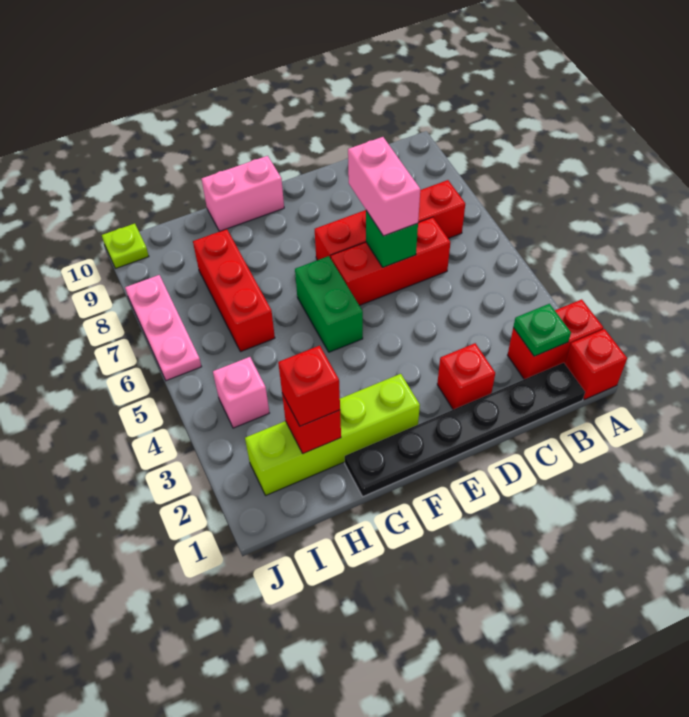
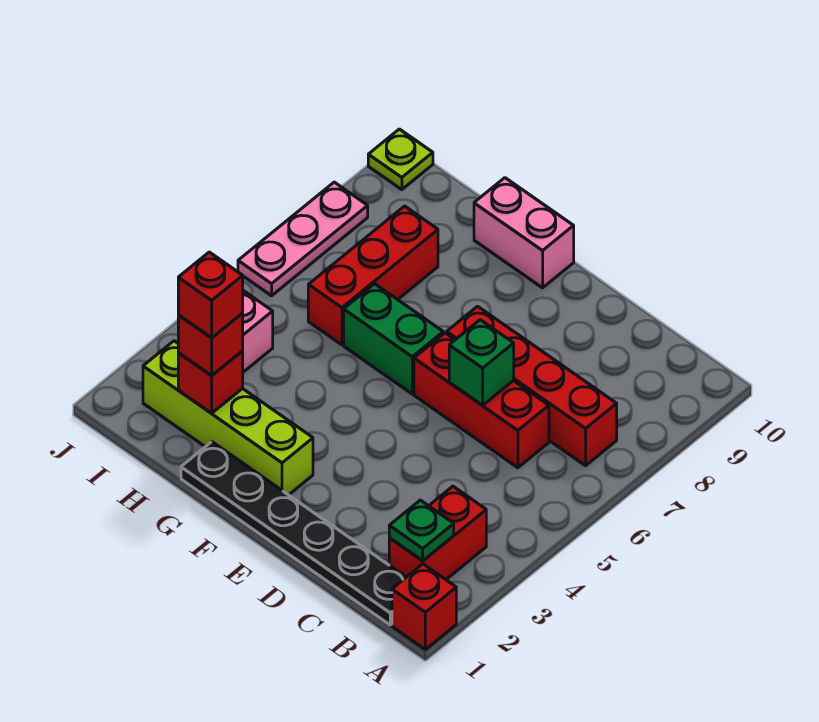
red 1x2 brick [508,299,603,379] -> red 1x2 brick turned to [389,486,486,579]
red 1x1 brick [437,343,495,410] -> red 1x1 brick moved to [178,252,243,338]
pink 1x2 brick [348,137,420,236] -> none
green 1x2 brick [295,256,363,352] -> green 1x2 brick turned to [344,284,443,394]

